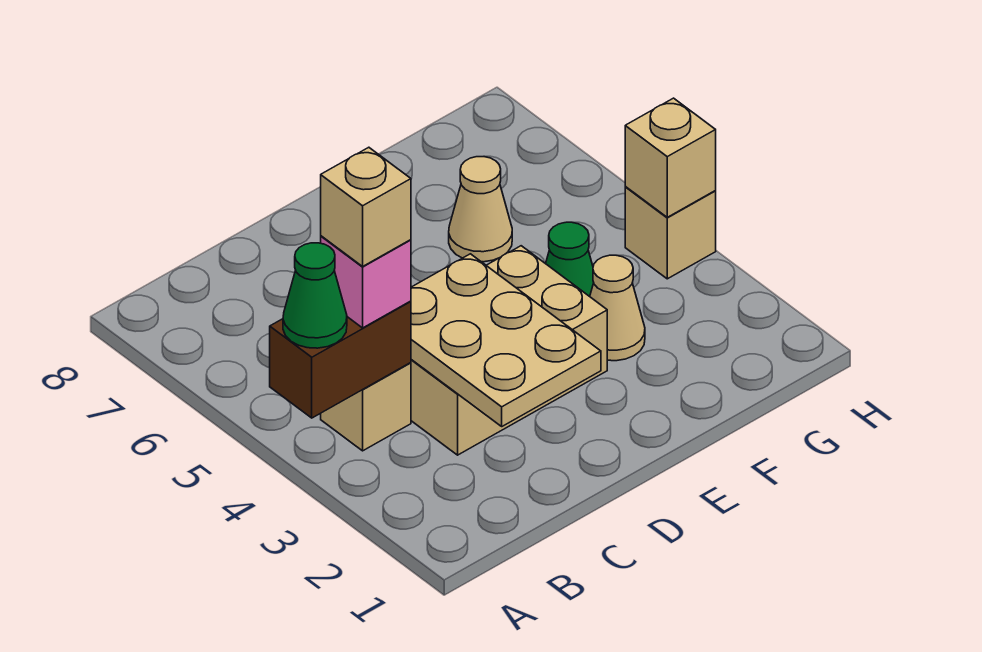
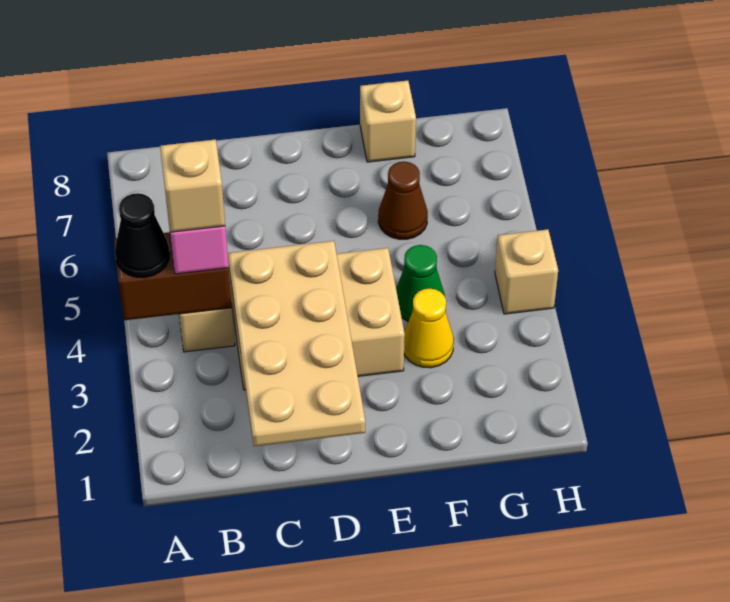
green 1x1 cone [283,243,347,348] -> black 1x1 cone [115,193,170,278]
tan 2x3 plate [411,254,601,426] -> tan 2x4 plate [228,241,365,446]
tan 1x1 cone [590,255,645,361] -> yellow 1x1 cone [404,288,454,368]
tan 1x1 cone [449,157,512,262] -> brown 1x1 cone [378,162,428,239]
tan 1x1 brick [625,98,716,217] -> tan 1x1 brick moved to [360,81,416,162]

